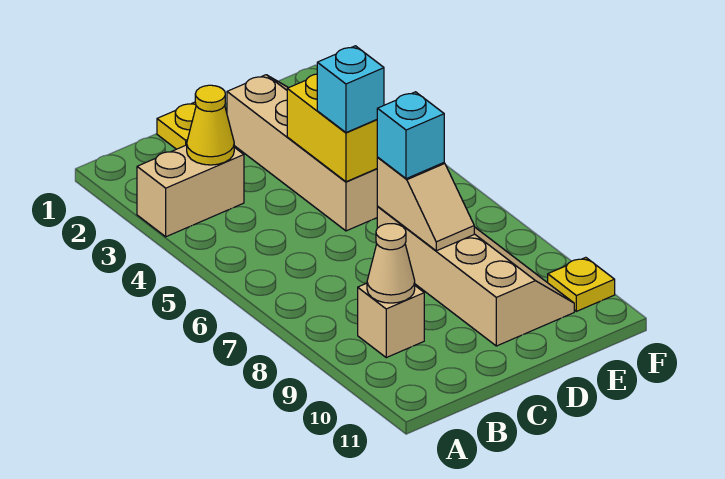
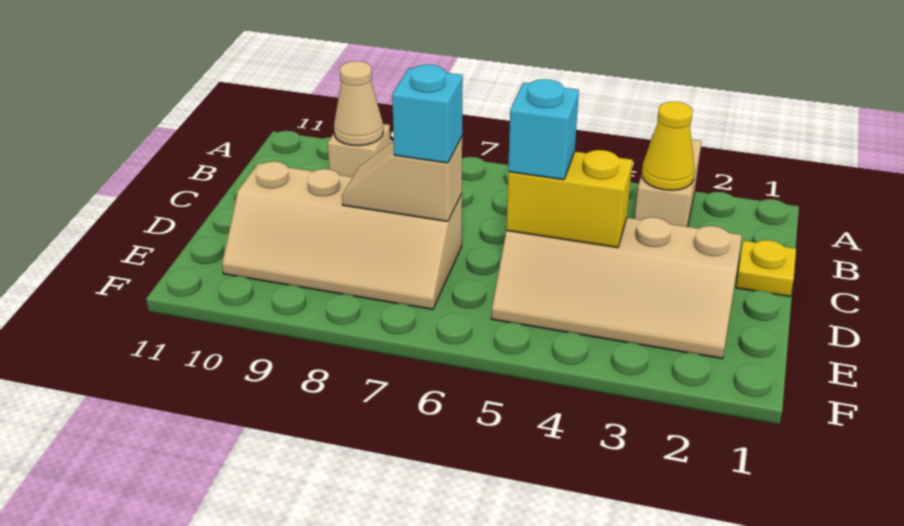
yellow 1x1 plate [548,257,615,311] -> none

